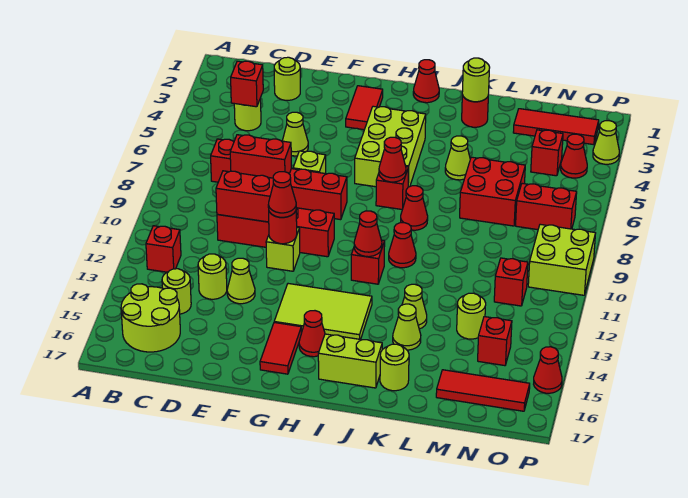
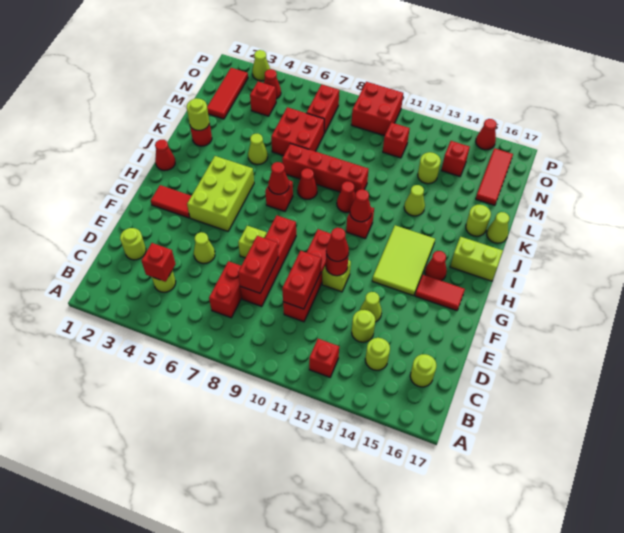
lime 2x2 round brick [121,284,180,352] -> lime 1x1 round brick [410,354,437,387]
lime 2x3 brick [355,106,426,187] -> lime 2x3 brick turned to [187,156,254,231]
lime 1x2 brick [318,334,382,388] -> lime 1x2 brick turned to [450,237,503,281]
none -> red 1x4 brick [282,144,369,195]
lime 1x1 cone [393,304,421,350] -> lime 1x1 cone moved to [487,212,509,243]
lime 2x2 brick [528,224,596,295] -> red 2x2 brick [351,82,403,136]

